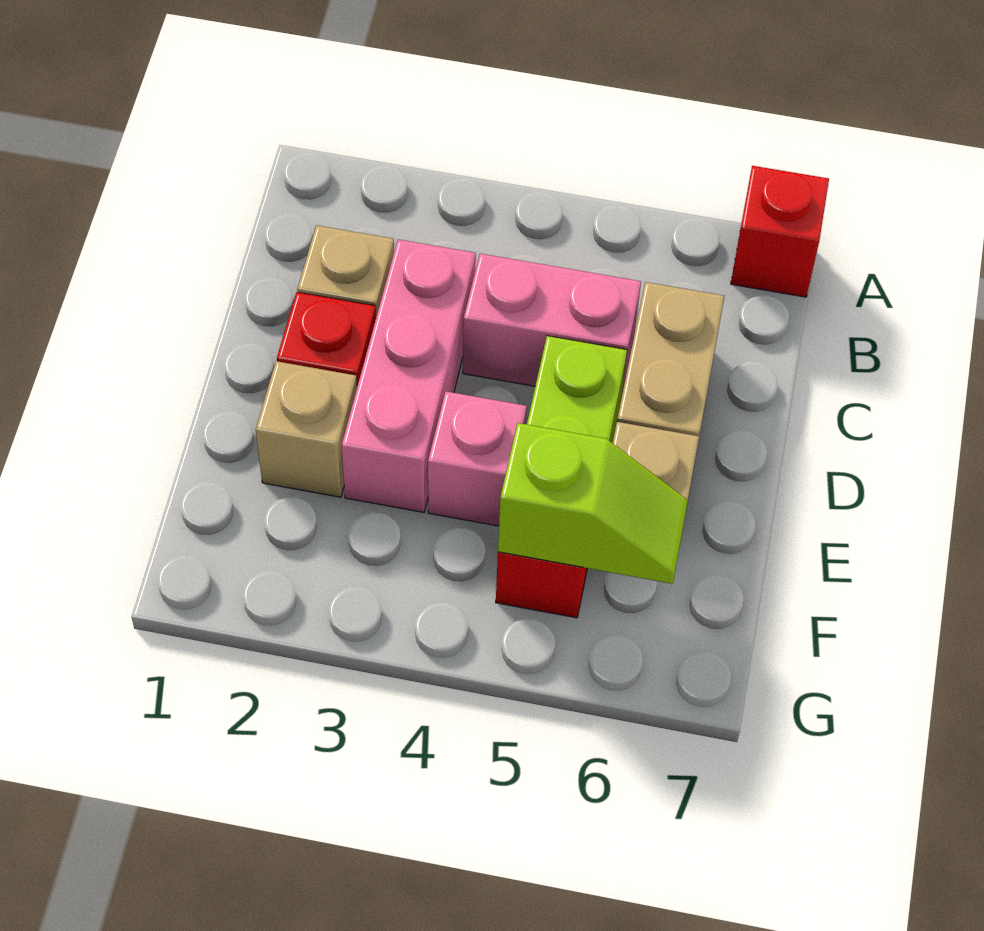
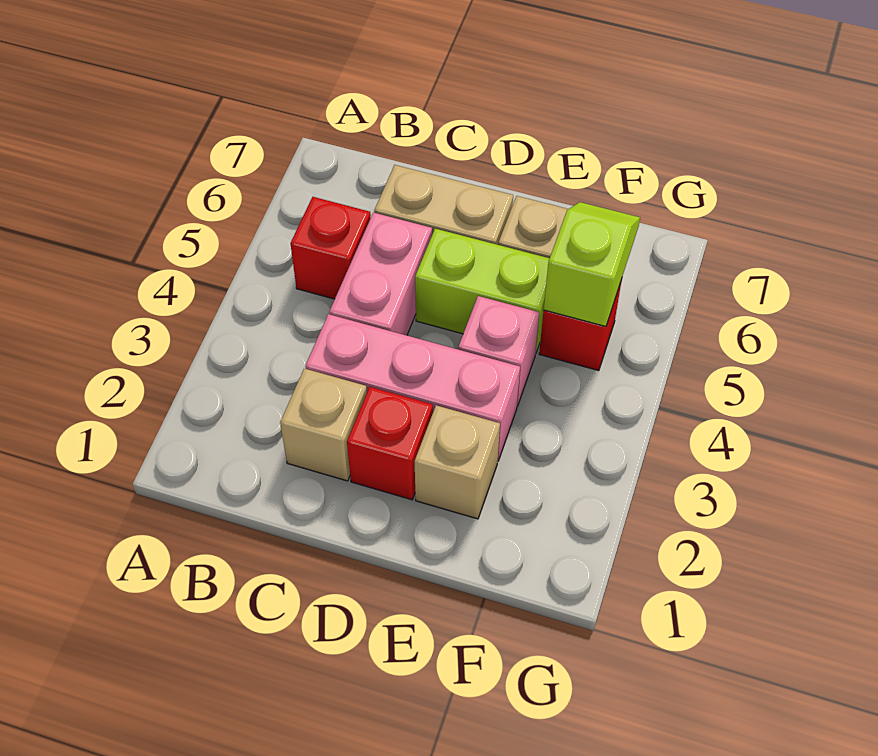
red 1x1 brick [731,166,829,297] -> red 1x1 brick moved to [290,197,371,299]

